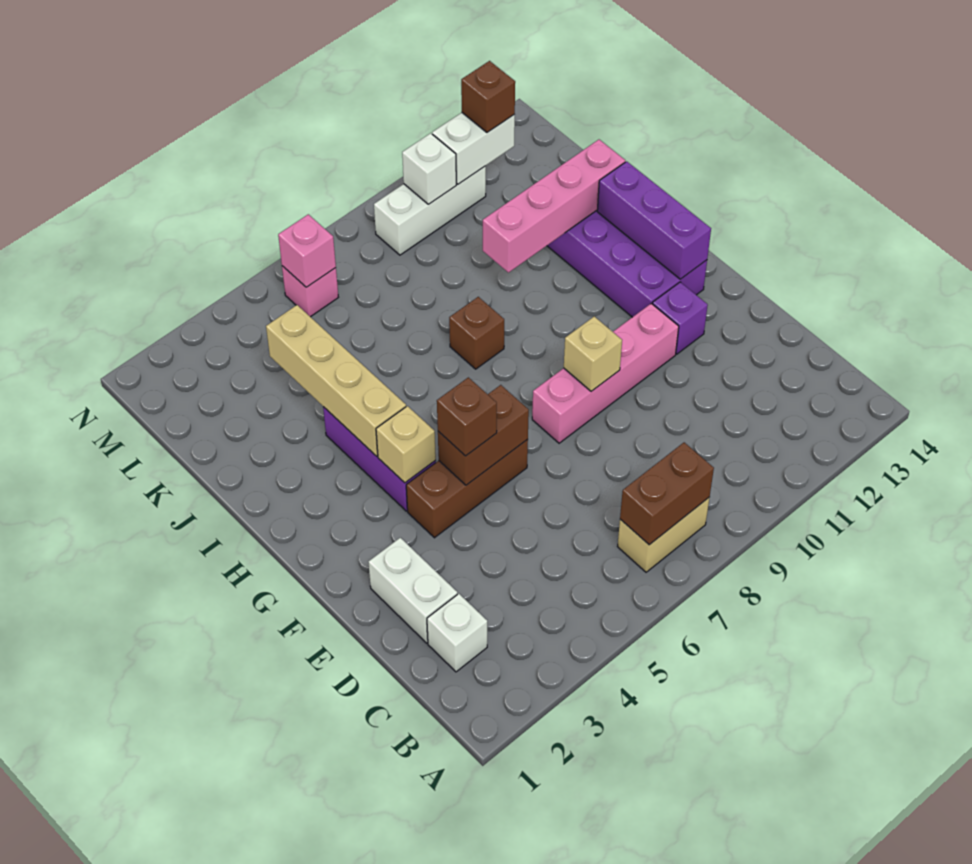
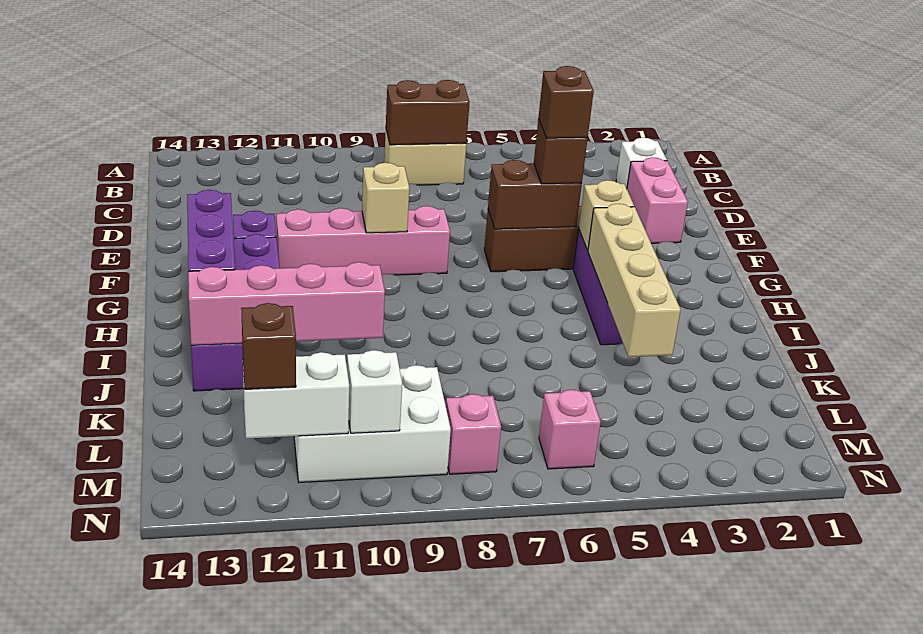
white 1x2 brick [369,538,457,643] -> pink 1x2 brick [627,157,688,243]
brown 1x1 brick [449,297,504,369] -> brown 1x1 brick moved to [538,66,594,138]
pink 1x1 brick [278,214,336,287] -> pink 1x1 brick moved to [446,394,501,474]
white 1x3 brick [374,166,486,255] -> white 2x3 brick [294,365,451,482]

